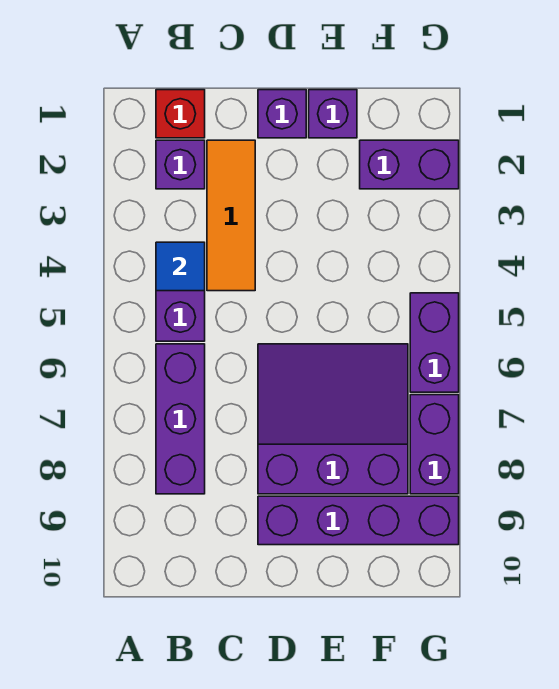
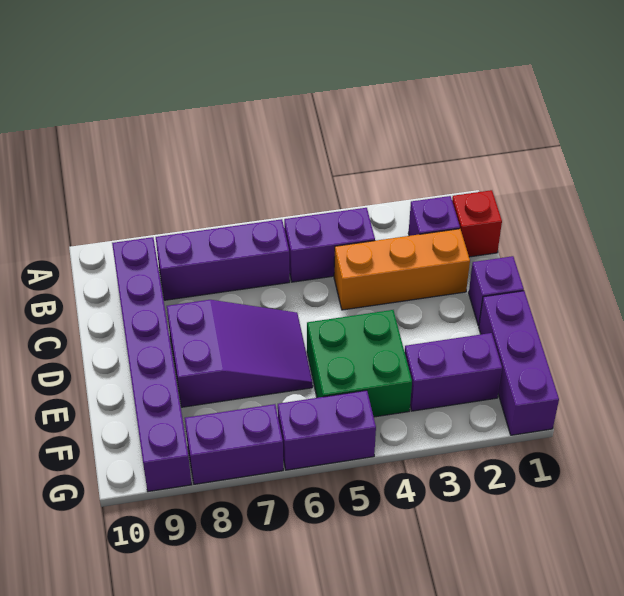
blue 1x1 tile [156,242,205,291] -> none
orange 1x3 tile [207,140,255,291] -> orange 1x3 brick [334,229,470,310]
purple 3x3 slope [258,344,408,494] -> purple 2x3 slope [167,300,313,407]
purple 1x4 brick [258,496,459,545] -> purple 1x6 brick [112,237,192,492]
purple 1x1 brick [309,90,357,138] -> purple 1x3 brick [479,291,559,435]
none -> green 2x2 brick [307,310,412,417]
purple 1x2 brick [360,140,459,189] -> purple 1x2 brick turned to [405,333,502,411]

